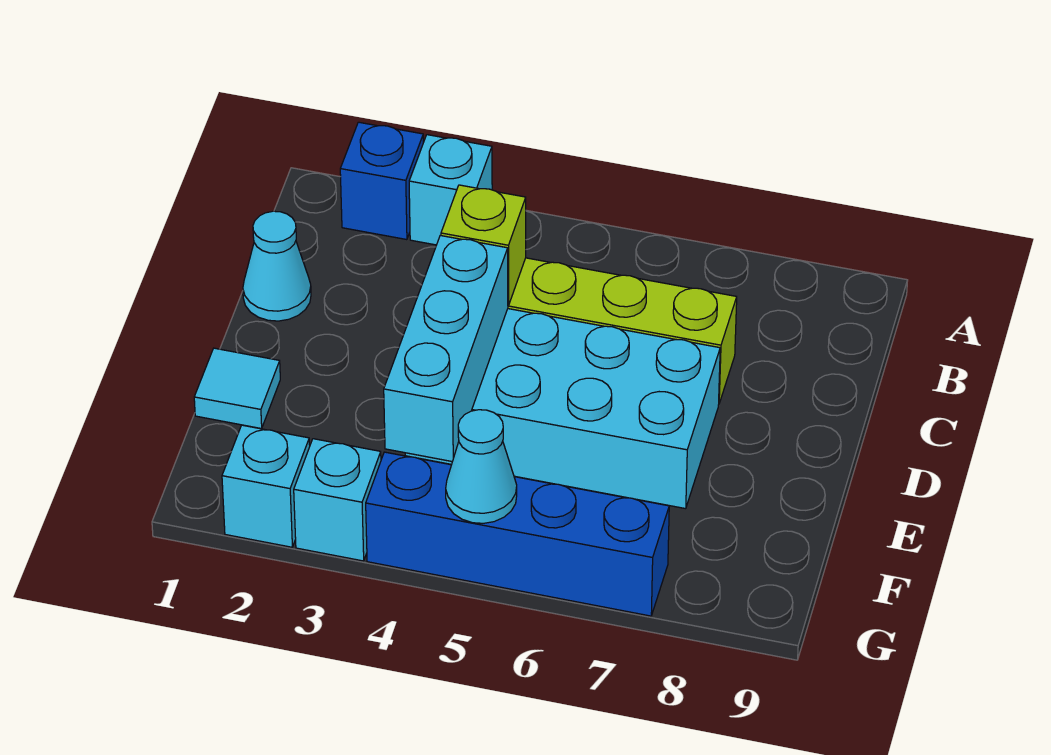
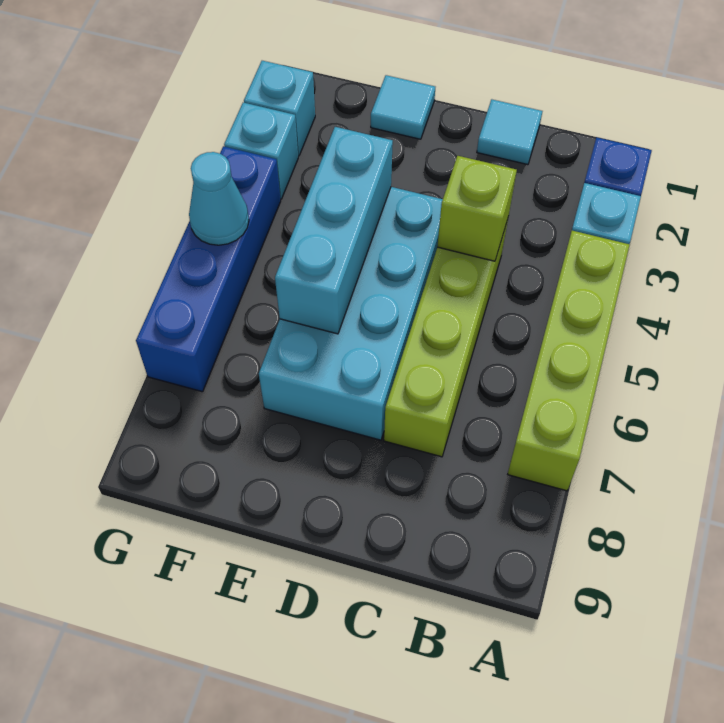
none -> lime 1x4 brick [508,231,630,491]
cyan 1x1 cone [243,211,311,321] -> cyan 1x1 tile [477,99,542,165]
cyan 1x3 brick [384,236,508,462] -> cyan 1x3 brick turned to [275,127,393,334]

